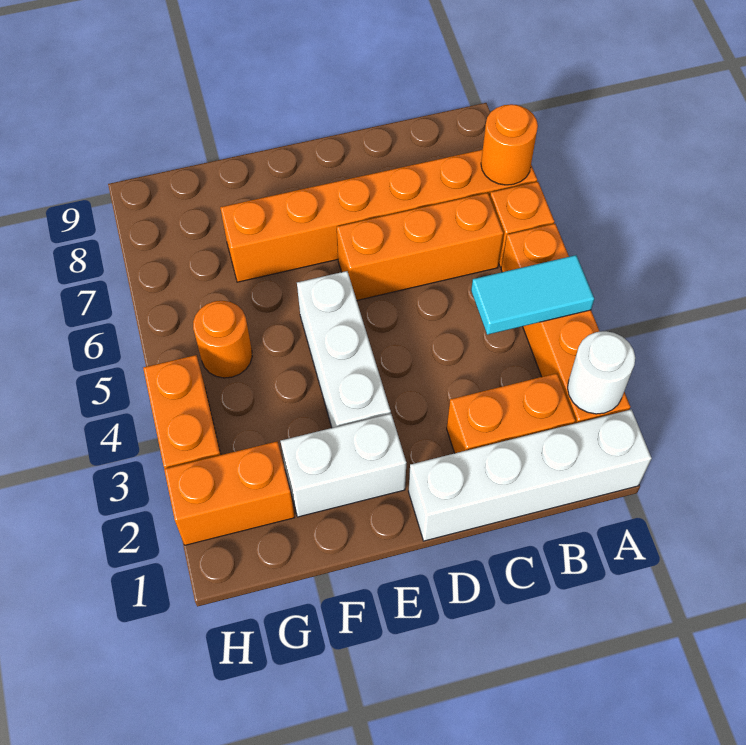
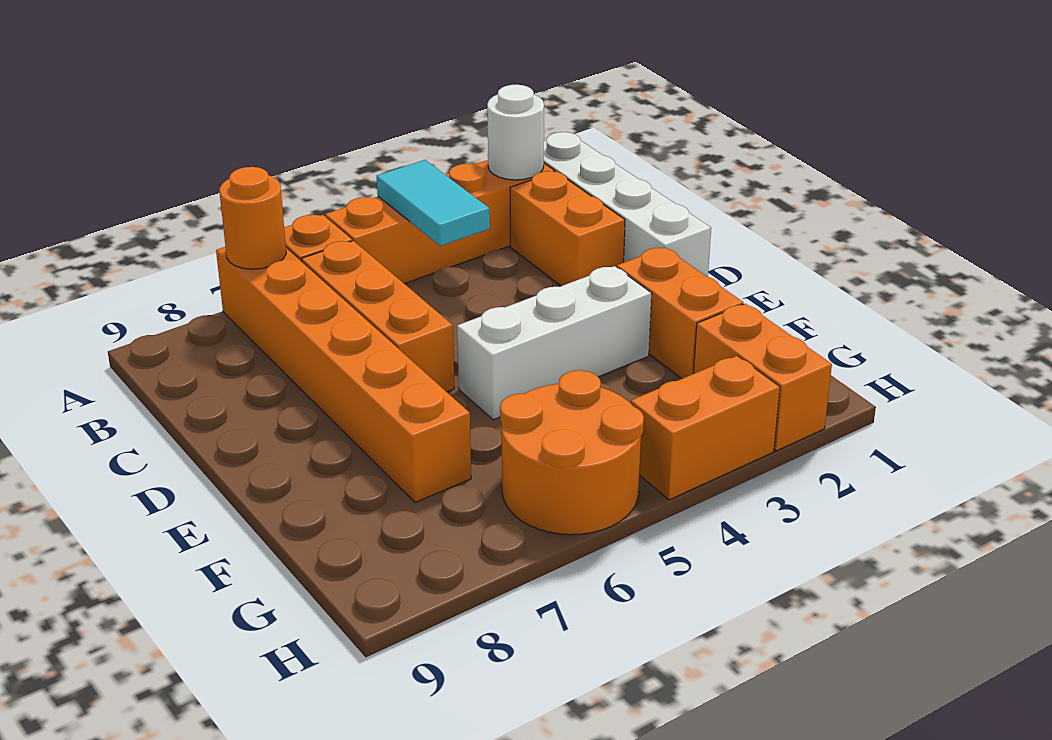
white 1x2 brick [281,414,406,517] -> orange 1x2 brick [617,247,743,379]
orange 1x1 round brick [193,301,252,378] -> orange 2x2 round brick [500,370,644,535]

